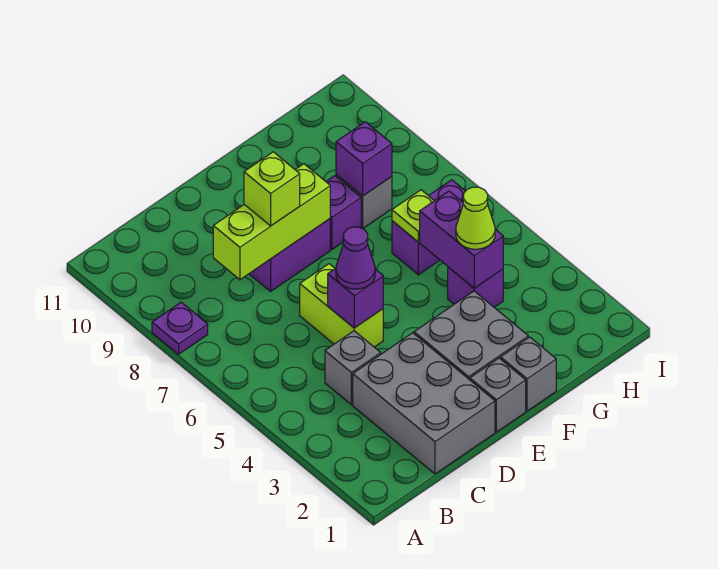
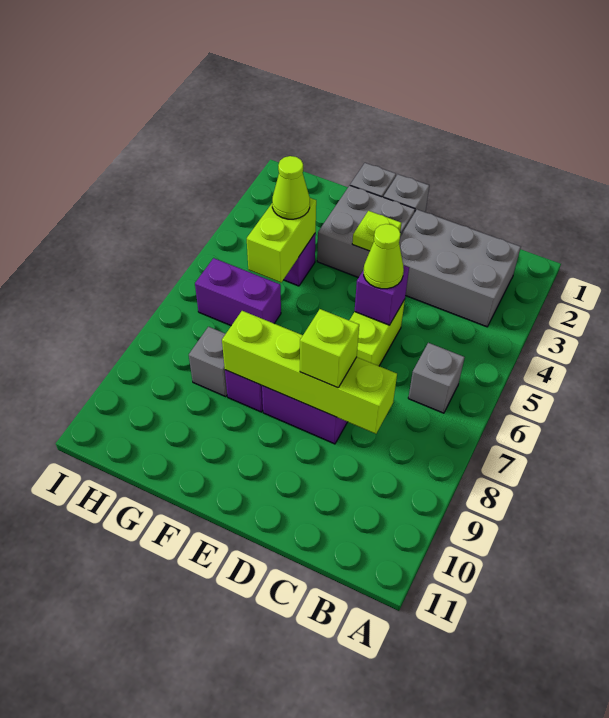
purple 1x1 plate [152,302,208,354] -> none
grey 2x3 brick [353,333,495,474] -> grey 2x3 brick turned to [399,210,521,327]
grey 1x1 brick [325,331,381,405] -> grey 1x1 brick moved to [408,343,465,413]
lime 1x3 brick [213,164,330,280] -> lime 1x4 brick [222,311,397,434]
purple 1x1 cone [336,227,375,289] -> lime 1x1 cone [364,224,404,289]
purple 1x2 brick [419,191,503,288] -> lime 1x2 brick [247,198,316,282]
lime 1x1 plate [392,190,434,242] -> lime 1x1 plate moved to [352,211,401,251]
purple 1x1 brick [336,122,392,196] -> none

